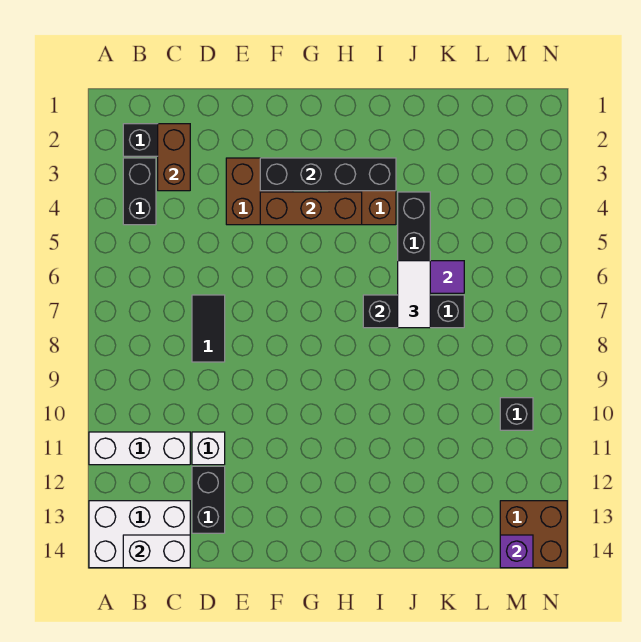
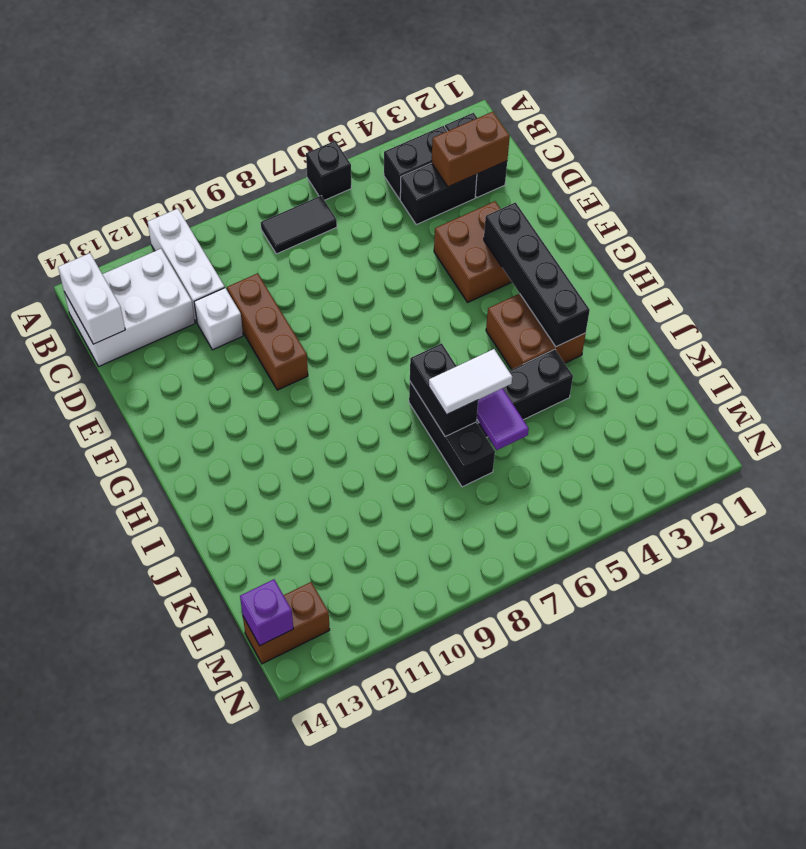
white 2x3 brick [89,501,190,568] -> white 2x3 brick turned to [64,249,195,366]
black 1x2 tile [192,295,225,362] -> black 1x2 tile moved to [261,196,337,254]
black 1x2 brick [192,466,225,533] -> black 1x2 brick moved to [400,163,477,225]
brown 1x3 brick [260,192,362,225] -> brown 1x3 brick moved to [227,273,308,390]
black 1x1 brick [500,398,533,430] -> black 1x1 brick moved to [306,141,351,200]
brown 2x2 brick [500,501,567,568] -> brown 1x2 brick [243,582,330,664]

